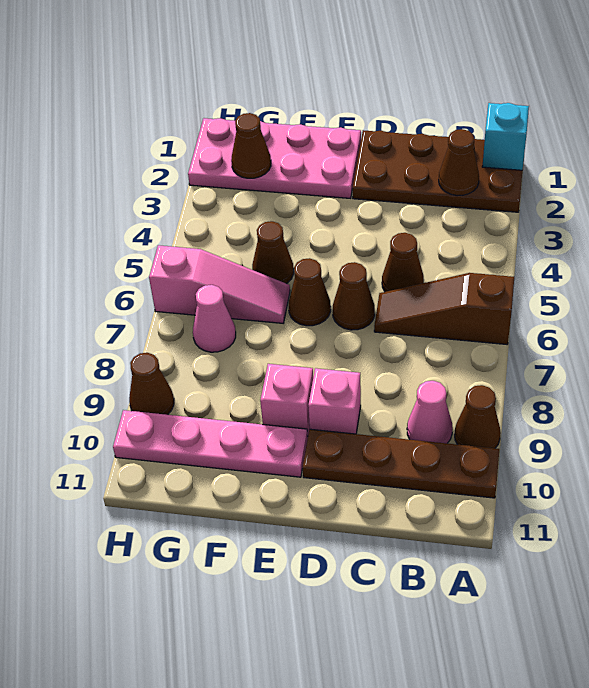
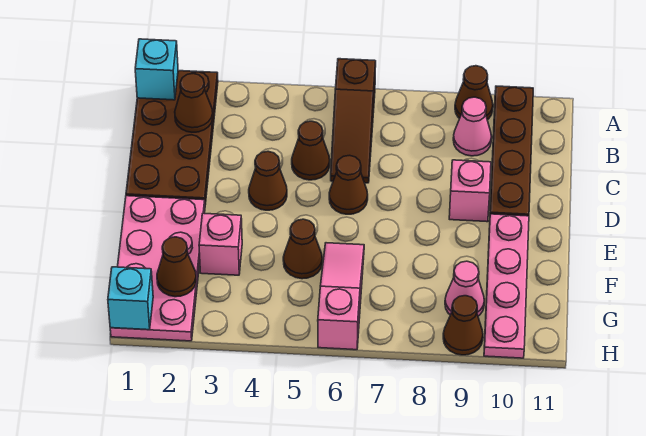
brown 1x1 cone [289,258,331,326] -> brown 1x1 cone moved to [249,151,287,210]
pink 1x1 brick [260,364,313,436] -> pink 1x1 brick moved to [199,213,242,275]
pink 1x1 cone [193,285,236,352] -> pink 1x1 cone moved to [445,261,484,316]
none -> cyan 1x1 brick [108,267,153,330]

